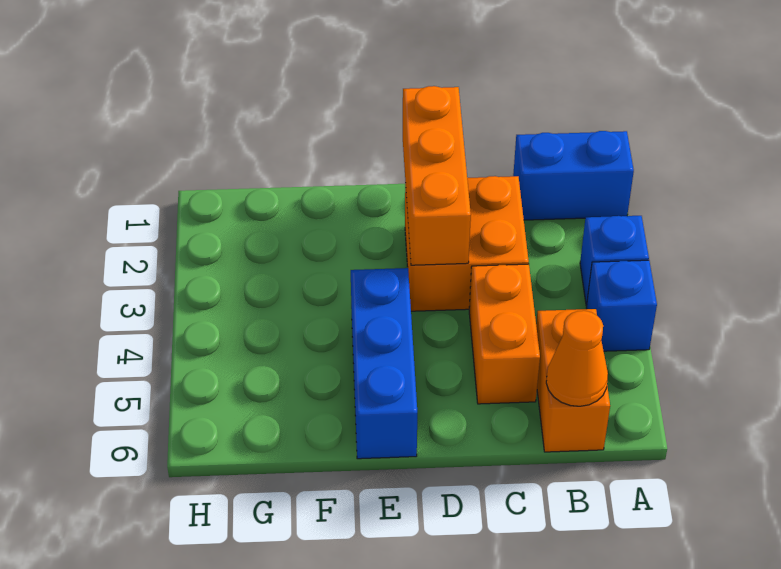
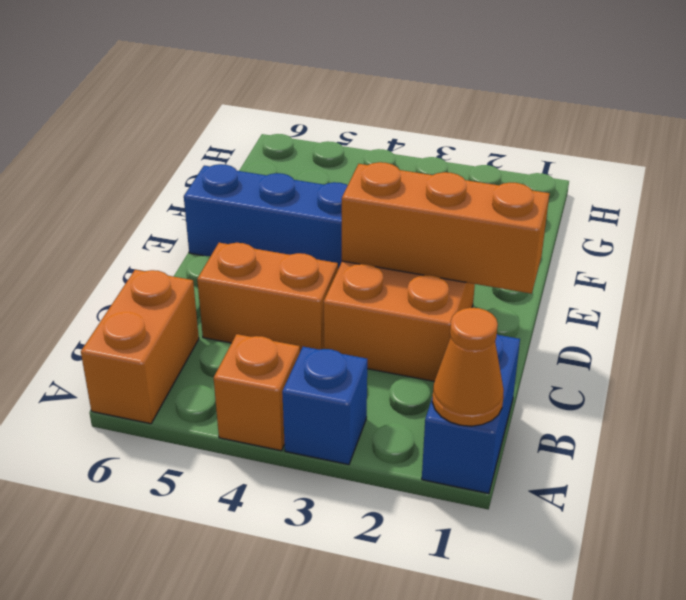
blue 1x1 brick [586,260,657,351] -> orange 1x1 brick [214,334,300,451]
orange 1x2 brick [536,309,610,452] -> orange 1x2 brick turned to [81,270,199,424]
orange 1x1 cone [546,311,608,406] -> orange 1x1 cone moved to [432,308,504,426]

